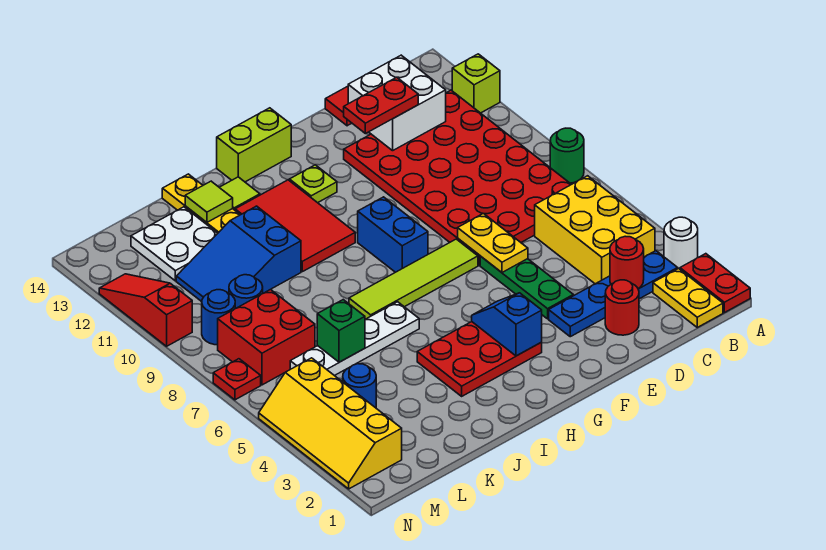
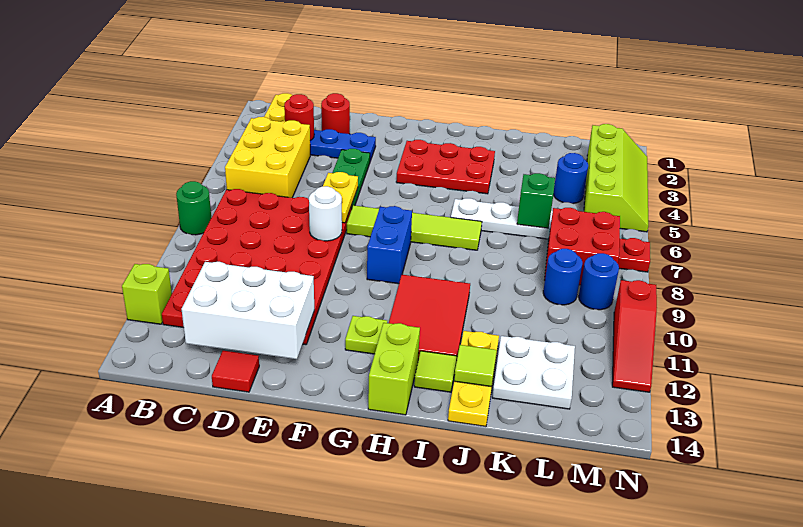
red 1x2 plate [680,254,750,313] -> none
white 1x1 round brick [664,217,698,269] -> white 1x1 round brick moved to [309,186,342,241]
white 2x2 brick [348,55,446,151] -> white 2x3 brick [182,262,314,359]
red 1x2 plate [344,77,418,134] -> none
blue 1x2 slope [472,293,542,356] -> none
lime 1x2 brick [217,108,291,182] -> lime 1x2 brick turned to [368,323,420,415]
blue 2x3 slope [176,206,301,302] -> none
yellow 2x4 slope [259,358,402,489] -> lime 2x4 slope [584,124,648,232]

